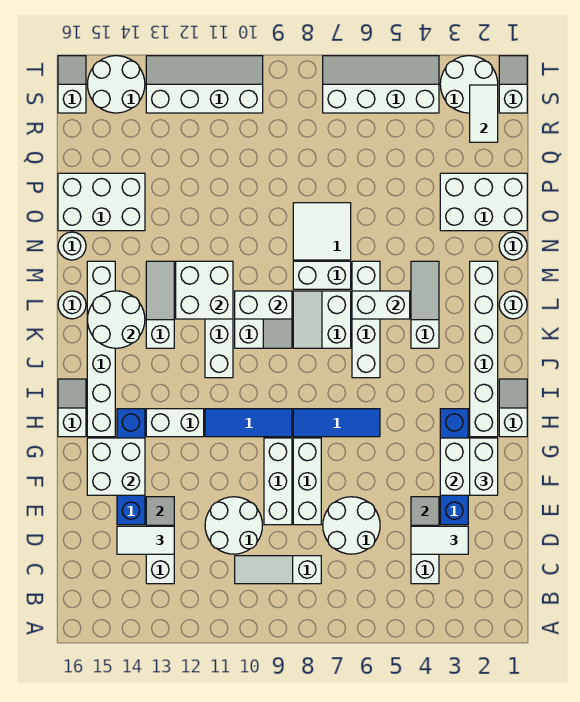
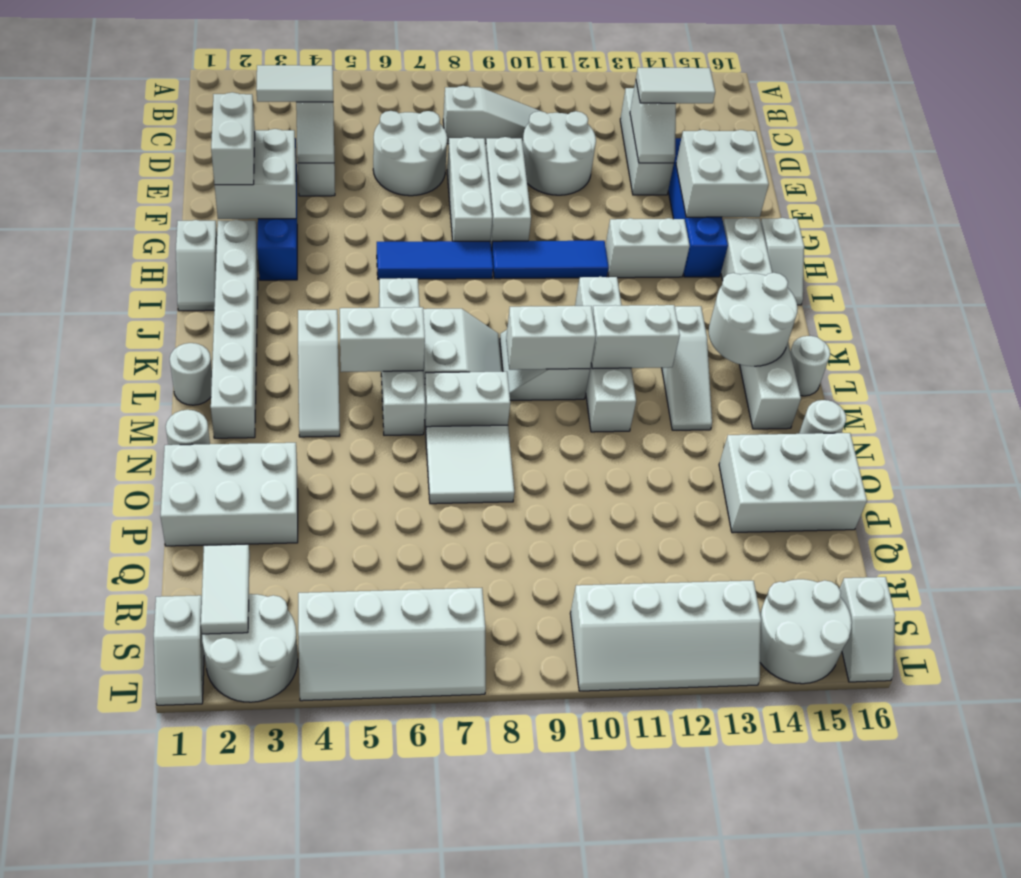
white 2x2 brick [176,261,233,319] -> white 1x2 brick [591,305,680,369]

